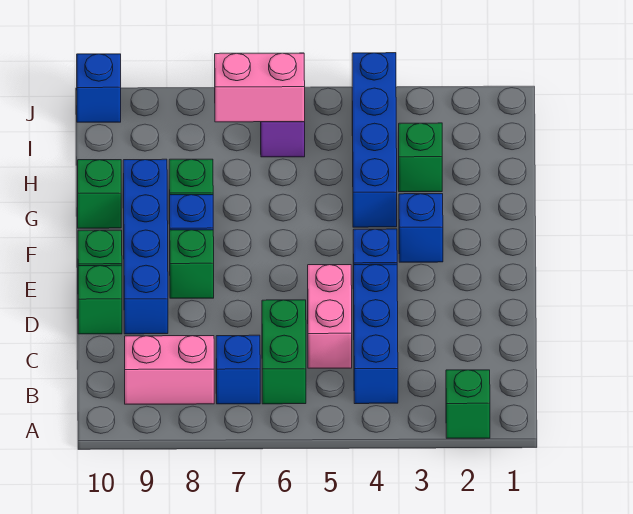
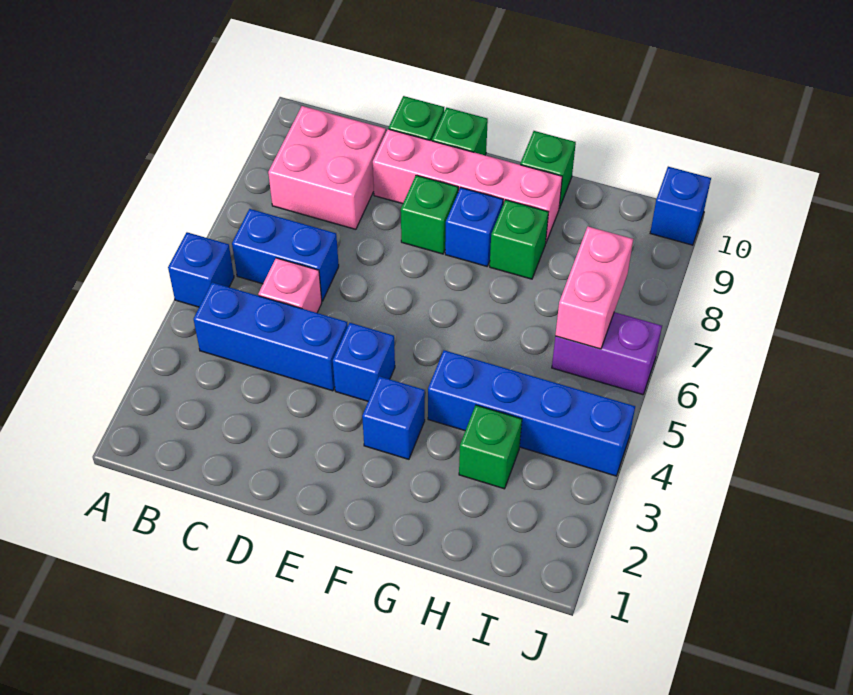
green 1x1 brick [446,370,490,438] -> none
green 1x2 brick [262,300,306,404] -> blue 1x2 brick [232,209,339,301]
blue 1x1 brick [216,335,260,404] -> blue 1x1 brick moved to [168,232,234,307]
pink 1x2 brick [125,336,214,404] -> pink 2x2 brick [268,106,386,229]
pink 1x2 brick [308,265,352,368] -> pink 1x1 brick [258,258,322,313]
blue 1x4 brick [123,159,168,334] -> pink 1x4 brick [373,129,562,242]

